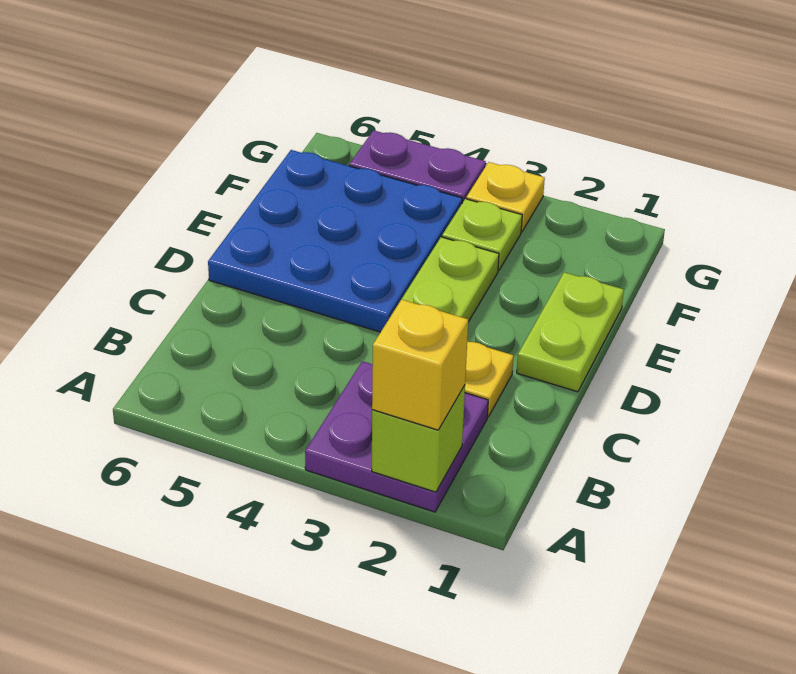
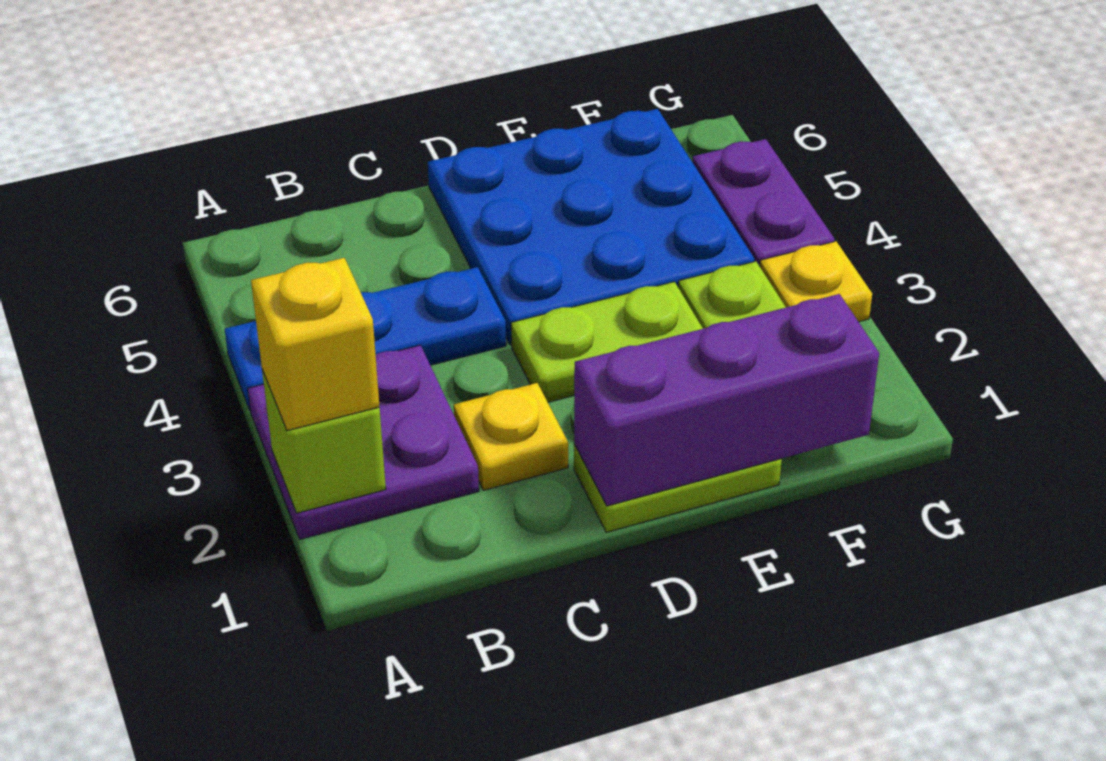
none -> blue 1x3 plate [225,267,506,410]
none -> purple 1x3 brick [574,294,879,506]

